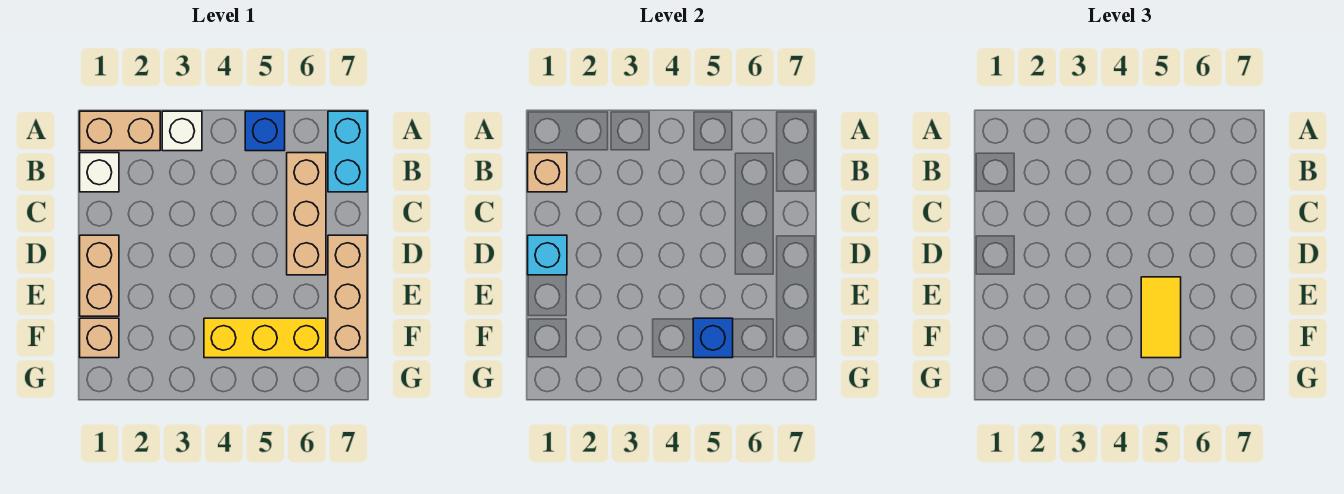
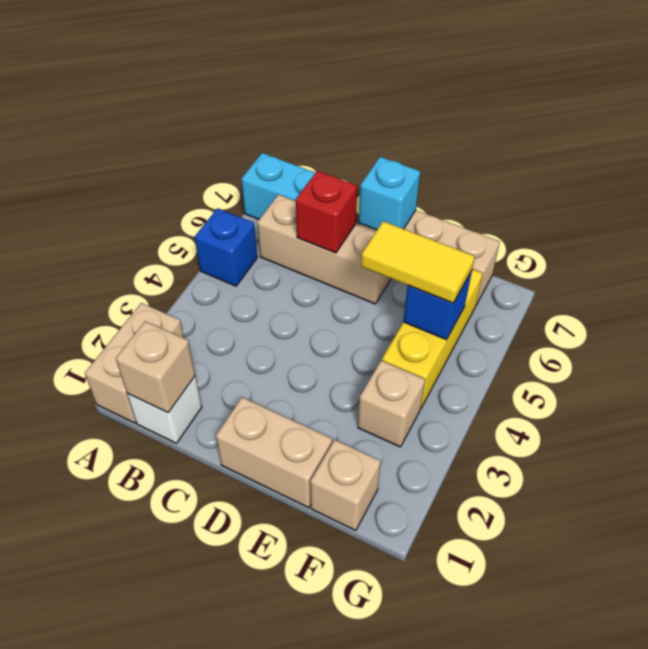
white 1x1 brick [162,111,202,151] -> none
none -> red 1x1 brick [296,171,357,253]
cyan 1x1 brick [528,235,567,275] -> cyan 1x1 brick moved to [359,157,420,230]
none -> tan 1x1 brick [358,361,425,447]

